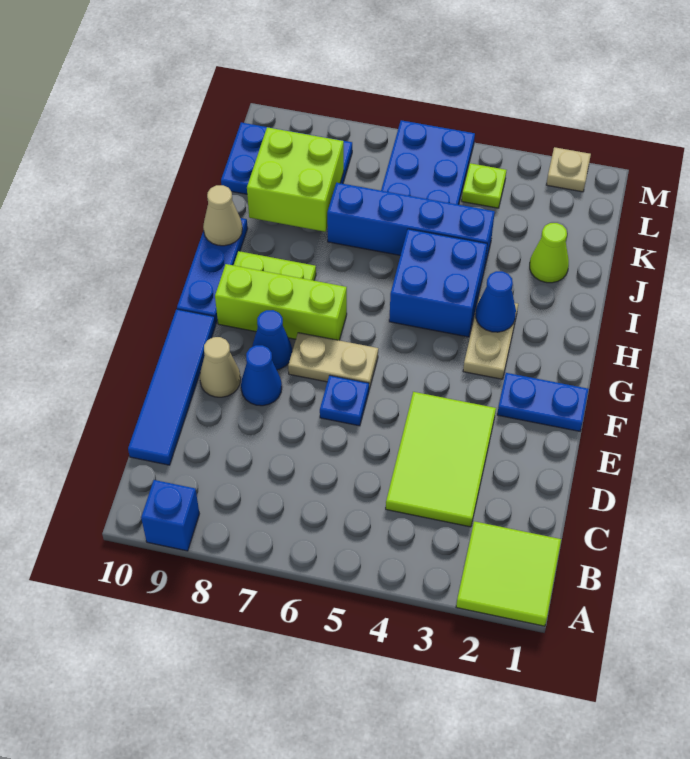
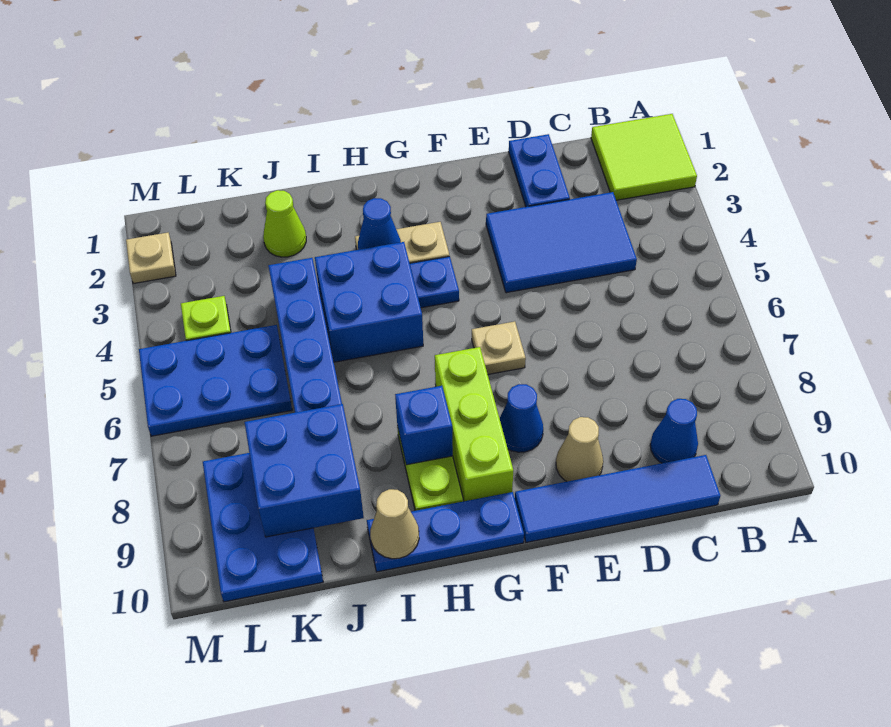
blue 1x1 brick [141,480,199,551] -> blue 1x1 brick moved to [395,386,453,465]
lime 2x3 tile [386,392,496,527] -> blue 2x3 tile [486,192,637,293]
blue 1x1 plate [320,375,369,426] -> blue 1x1 plate moved to [410,256,459,308]
blue 1x1 cone [241,345,282,406] -> blue 1x1 cone moved to [650,399,698,463]
blue 1x2 plate [497,373,588,431] -> blue 1x2 plate moved to [509,134,570,207]
tan 1x2 plate [288,333,378,389] -> tan 1x1 plate [472,321,526,374]
lime 2x2 brick [247,127,344,232] -> blue 2x2 brick [245,404,364,537]

